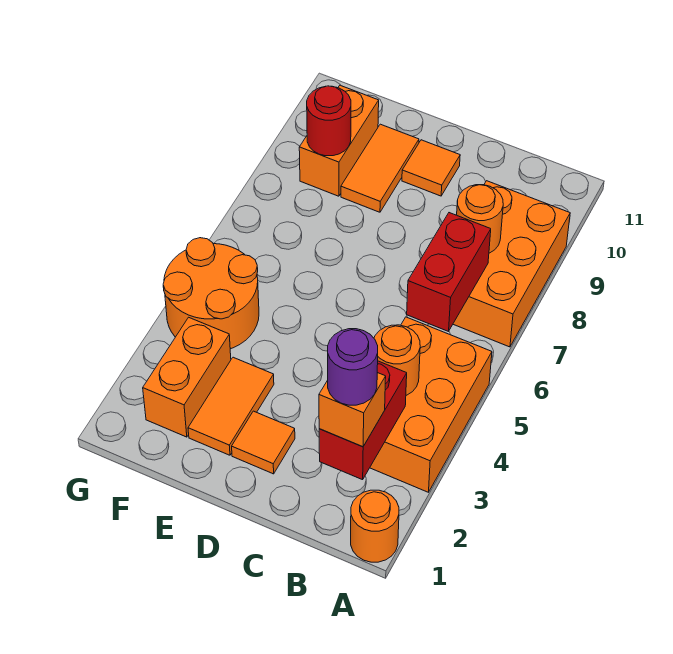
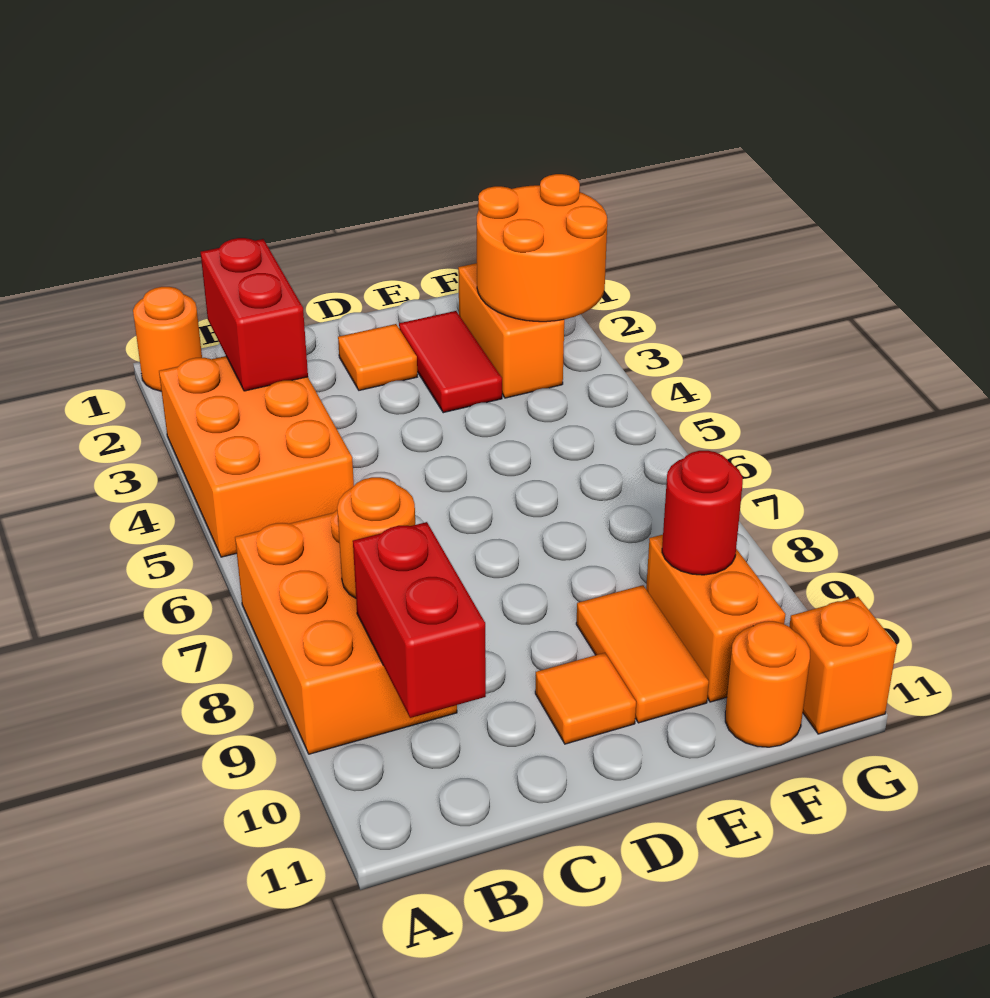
orange 1x1 brick [319,373,386,447] -> orange 1x1 brick moved to [789,597,897,734]
purple 1x1 round brick [328,329,378,405] -> none
orange 1x1 round brick [374,325,420,395] -> orange 1x1 round brick moved to [725,621,810,747]
red 1x2 brick [407,213,491,331] -> red 1x2 brick moved to [353,522,486,718]
orange 1x2 tile [188,357,274,455] -> red 1x2 tile [399,311,502,413]
orange 2x2 round brick [163,238,259,349] -> orange 2x2 round brick moved to [477,174,607,322]

